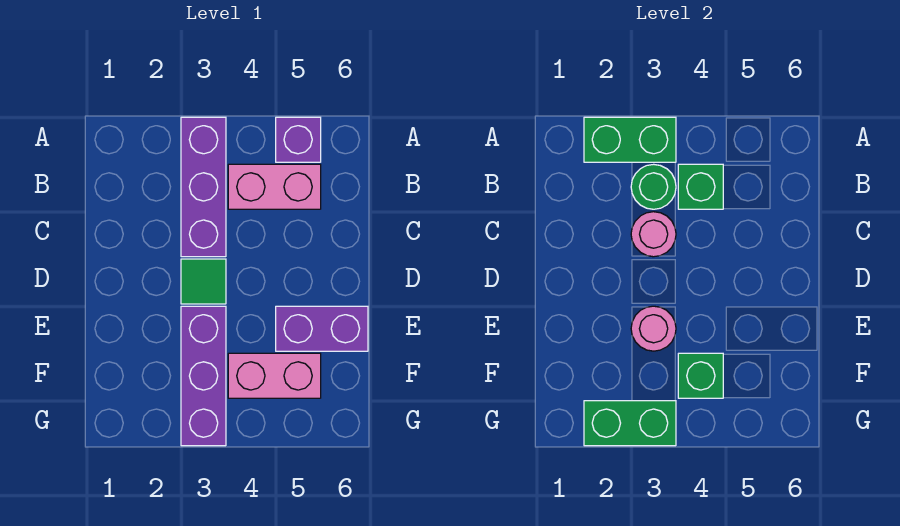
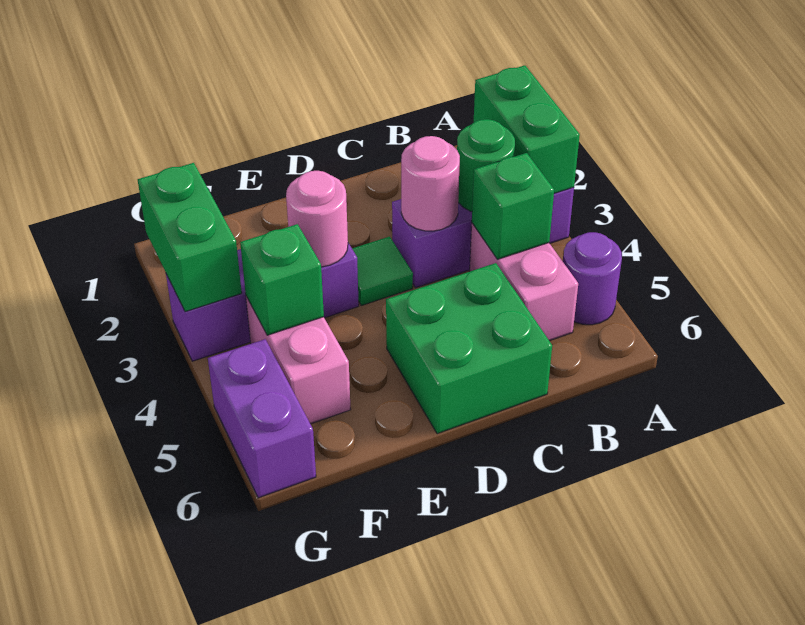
purple 1x1 brick [276,117,321,162] -> purple 1x1 round brick [563,232,622,325]
none -> green 2x2 brick [386,263,552,434]
purple 1x2 brick [276,306,368,351] -> purple 1x2 brick moved to [208,339,316,498]

